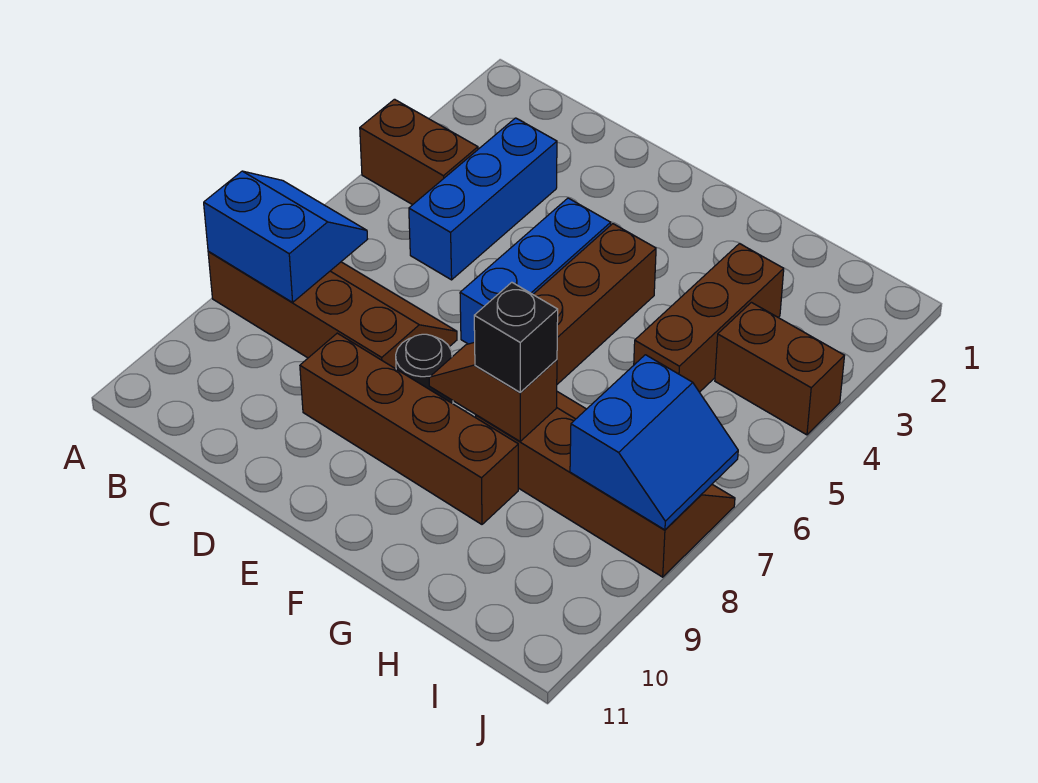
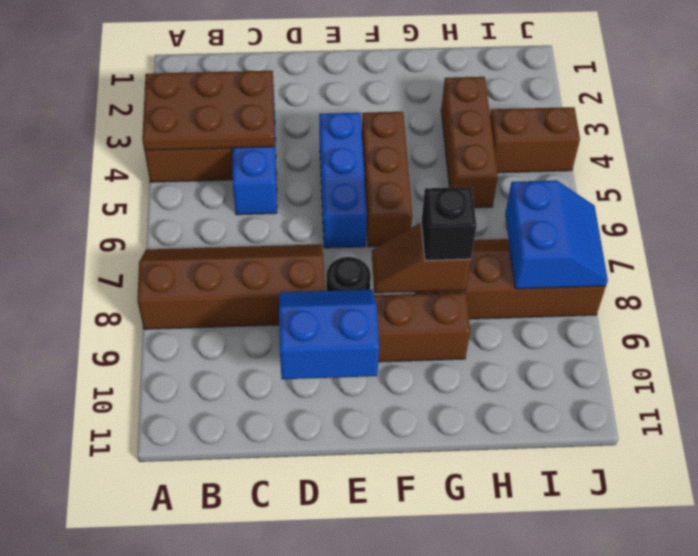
none -> brown 2x3 plate [142,71,275,150]
blue 2x2 slope [204,171,367,302] -> blue 2x2 slope moved to [279,290,379,379]

